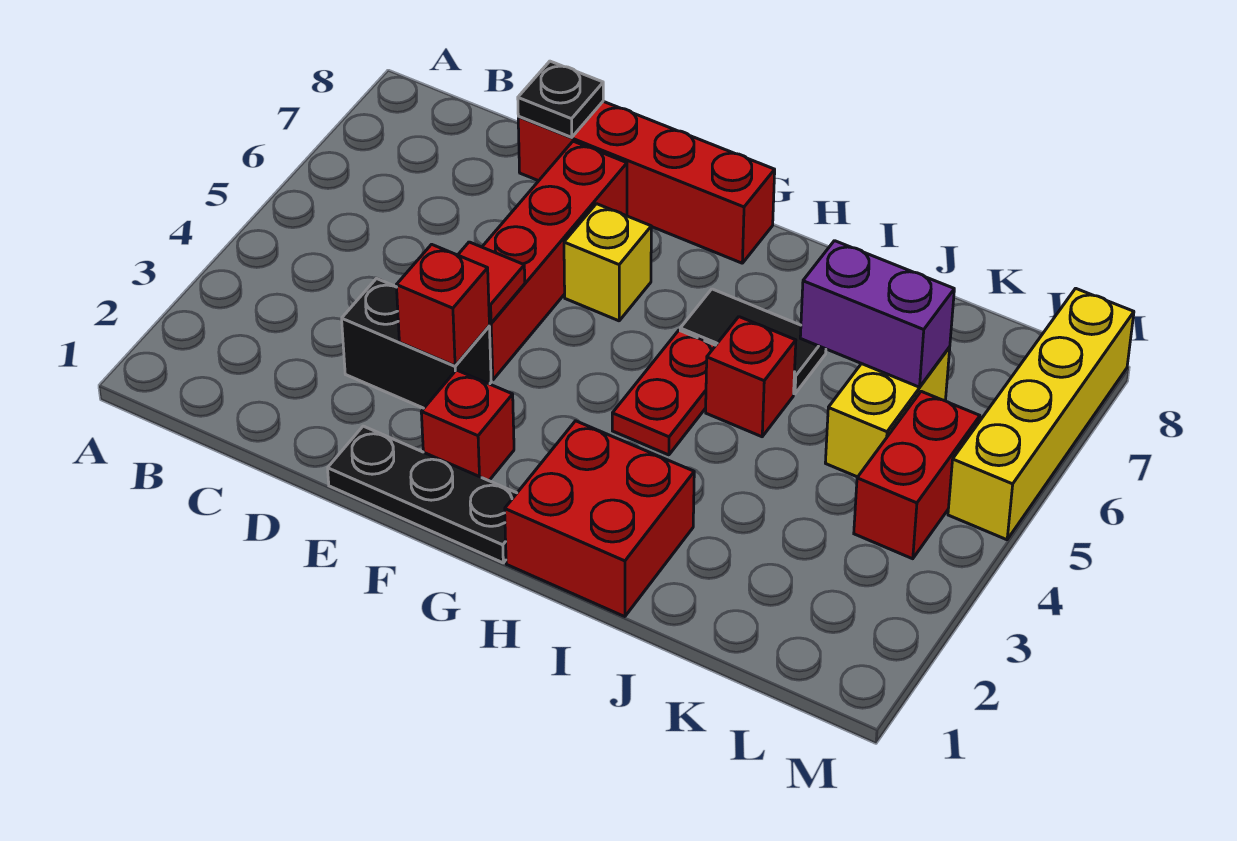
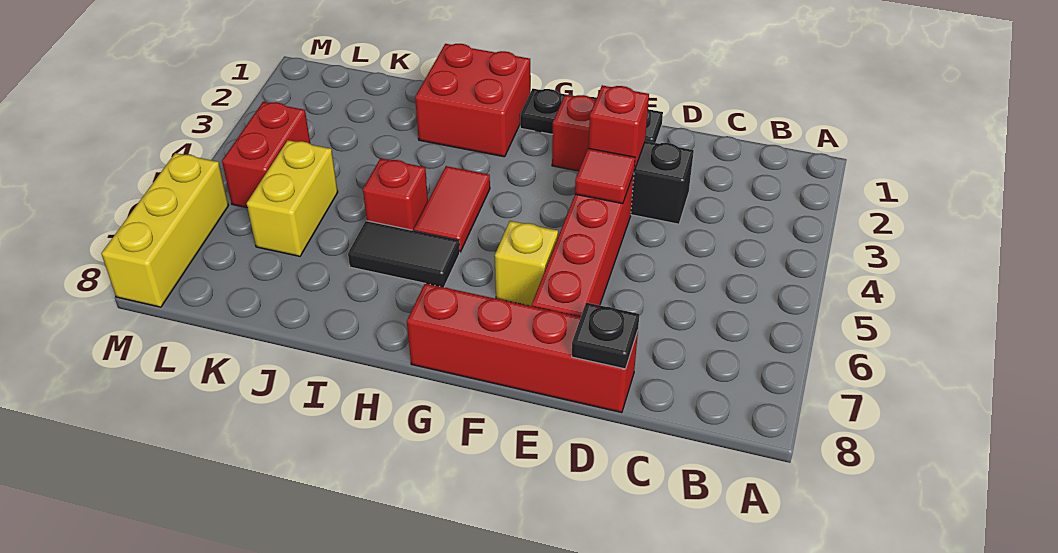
red 1x2 plate [612,330,716,455] -> red 1x2 tile [414,166,490,252]
purple 1x2 brick [800,241,954,387] -> none
yellow 1x4 brick [948,288,1134,540] -> yellow 1x3 brick [101,153,229,307]

